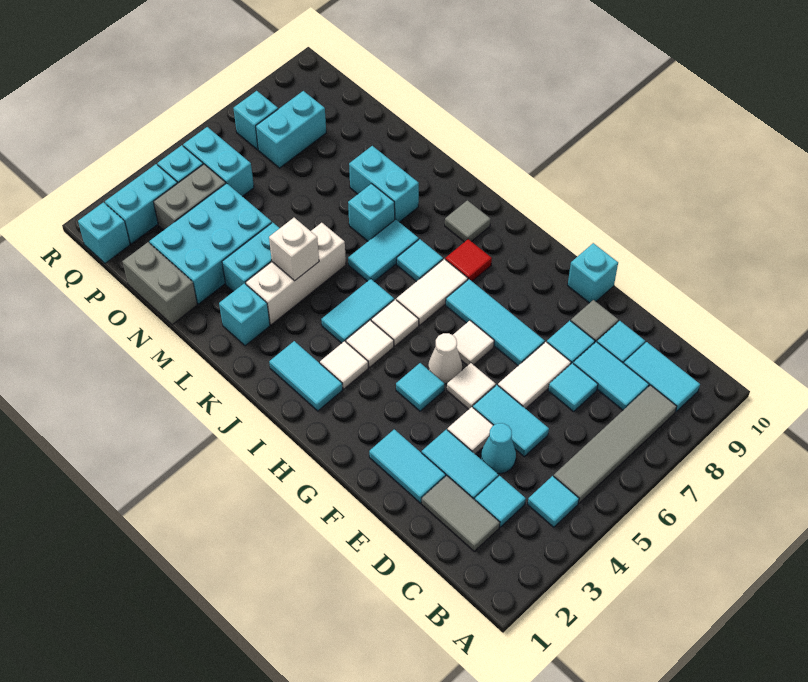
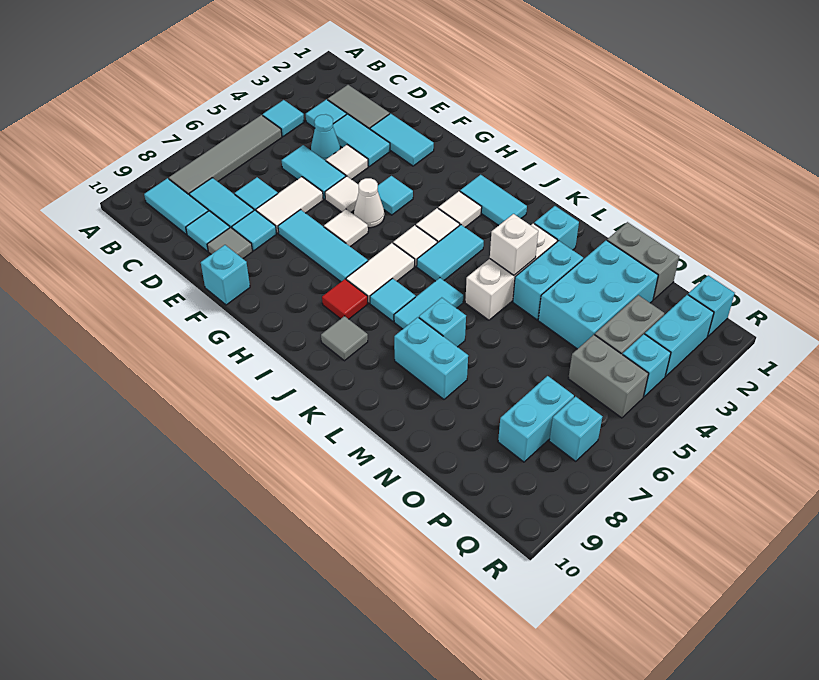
cyan 1x2 brick [183,127,254,196] -> grey 1x2 brick [568,335,648,418]

